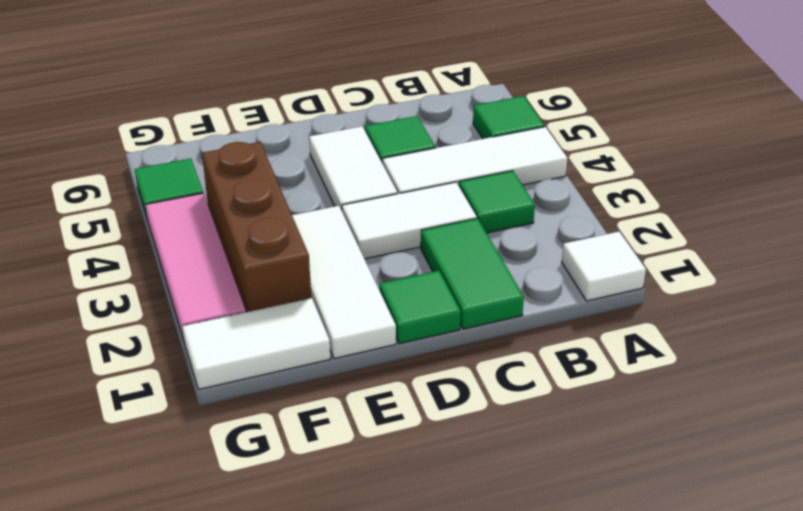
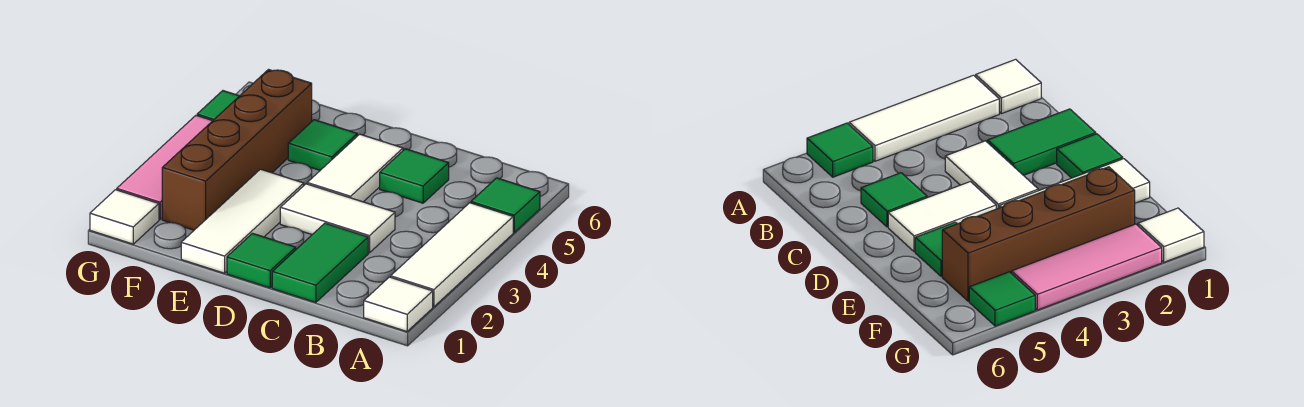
white 1x3 tile [383,127,567,194] -> white 1x3 tile turned to [391,203,513,307]
green 1x1 tile [459,171,535,233] -> green 1x1 tile moved to [288,120,357,170]
white 1x2 tile [182,298,331,389] -> white 1x1 tile [90,190,159,244]
brown 1x3 brick [202,142,311,312] -> brown 1x4 brick [162,70,312,230]

